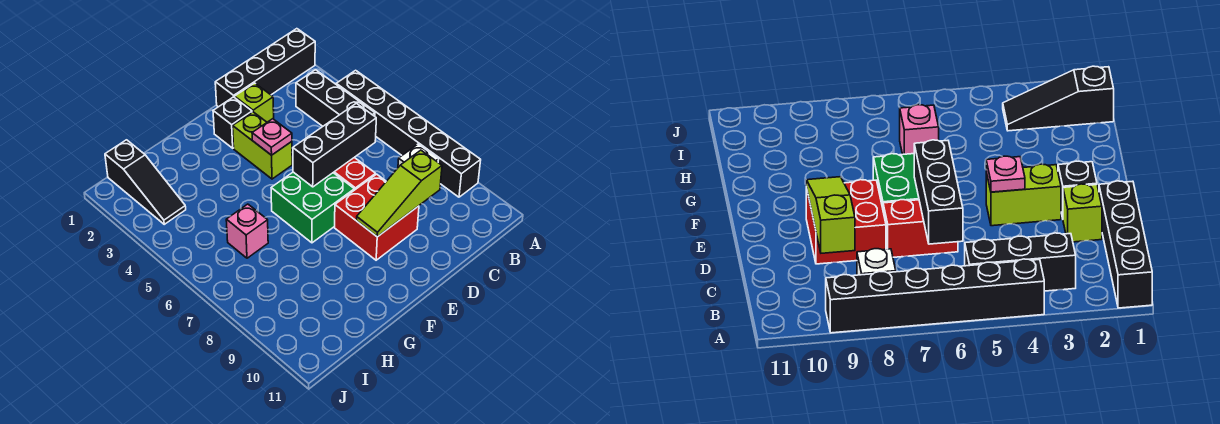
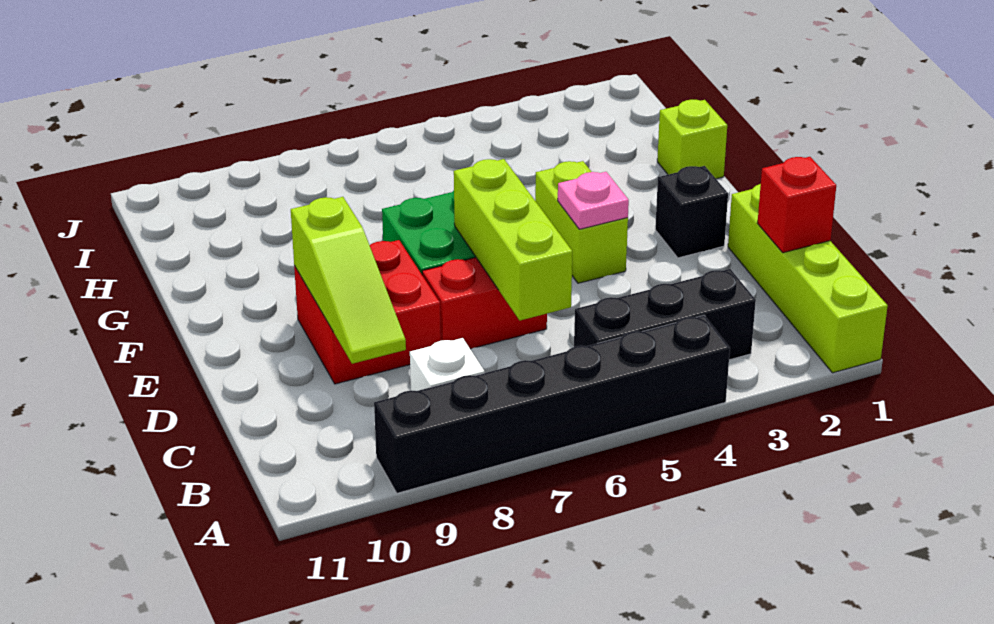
black 1x4 brick [215,29,315,107] -> lime 1x4 brick [728,184,888,373]
none -> red 1x1 brick [757,157,836,253]
black 1x3 brick [293,103,376,187] -> lime 1x3 brick [454,159,572,320]
lime 1x3 slope [357,150,442,237] -> lime 1x3 slope turned to [291,197,406,364]
lime 1x1 brick [235,83,274,122] -> lime 1x1 brick moved to [657,100,727,179]
lime 1x2 brick [233,112,292,179] -> lime 1x2 brick turned to [535,161,628,283]
pink 1x1 brick [226,204,268,258] -> none
black 1x3 slope [105,140,186,224] -> none

